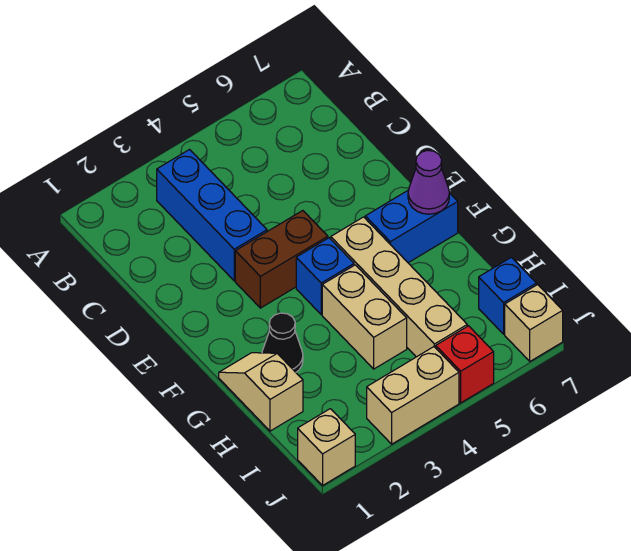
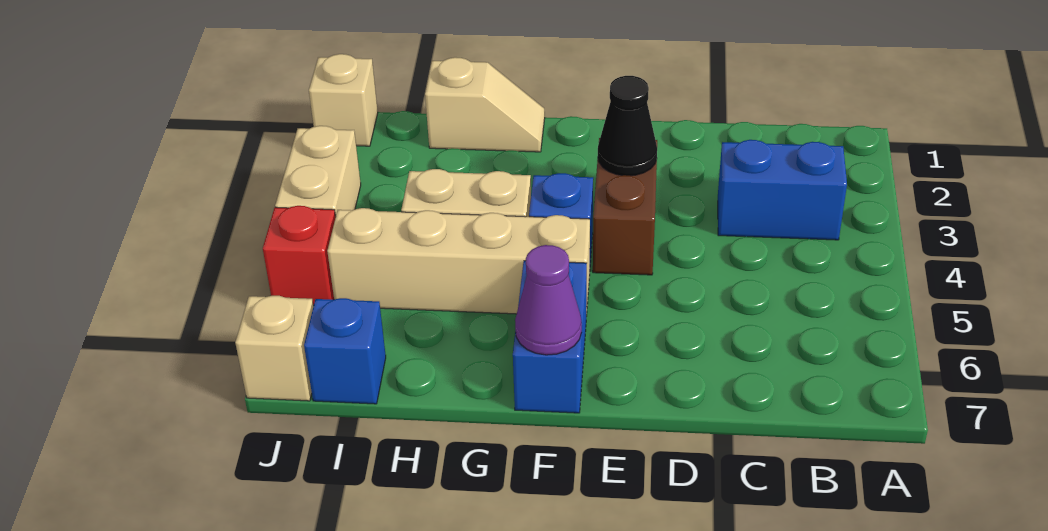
blue 1x3 brick [157,150,267,281] -> blue 1x2 brick [718,140,847,240]
black 1x1 cone [262,313,303,372] -> black 1x1 cone moved to [598,76,657,176]

